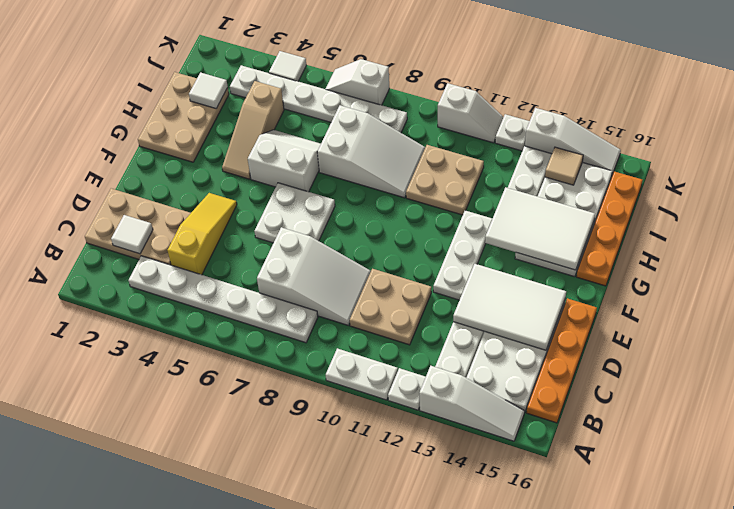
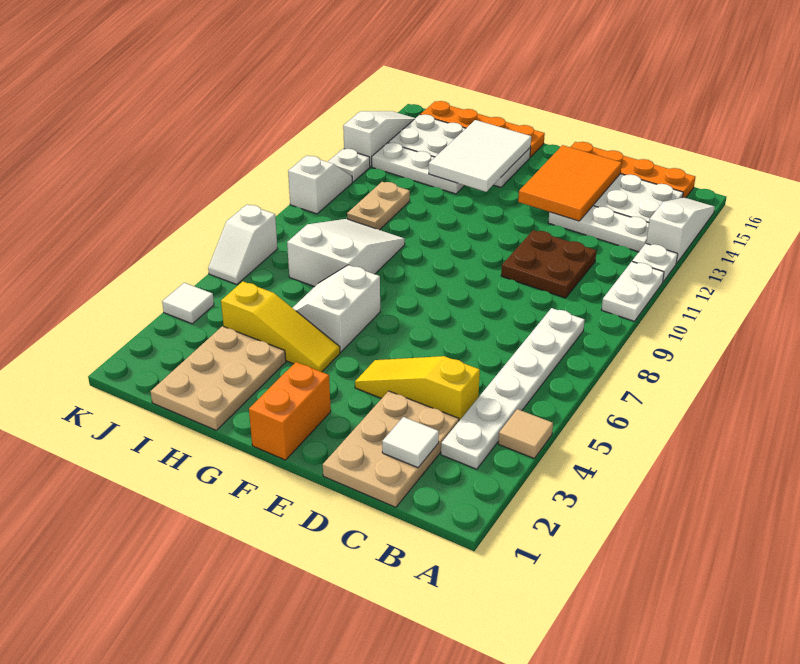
white 2x3 slope [257,227,371,326] -> none
tan 2x2 plate [350,269,431,345] -> brown 2x2 plate [501,230,597,298]
white 2x3 tile [453,264,566,350] -> orange 2x3 tile [518,145,622,221]
white 2x2 plate [254,183,335,243] -> none
white 1x3 plate [433,211,493,300] -> none
none -> orange 1x2 brick [249,362,331,460]
tan 2x3 plate [138,72,229,162] -> tan 2x3 plate turned to [150,326,286,430]
tan 1x3 slope [222,81,284,179] -> yellow 1x3 slope [221,281,340,372]
tan 2x2 plate [406,145,484,215] -> tan 1x2 plate [347,182,410,230]
white 1x1 tile [189,72,228,108] -> none
white 1x6 plate [230,65,407,133] -> none
tan 1x1 tile [545,147,583,185] -> tan 1x1 tile moved to [498,409,553,459]

